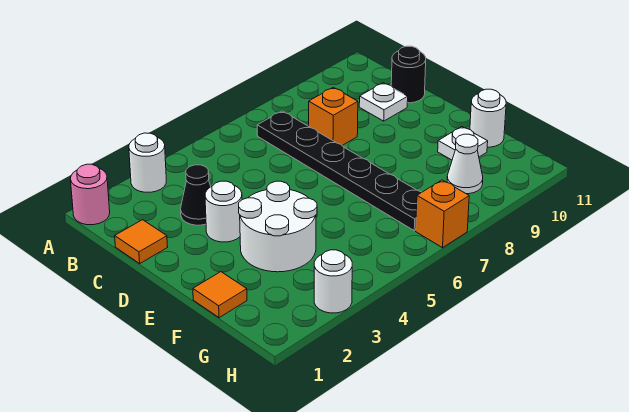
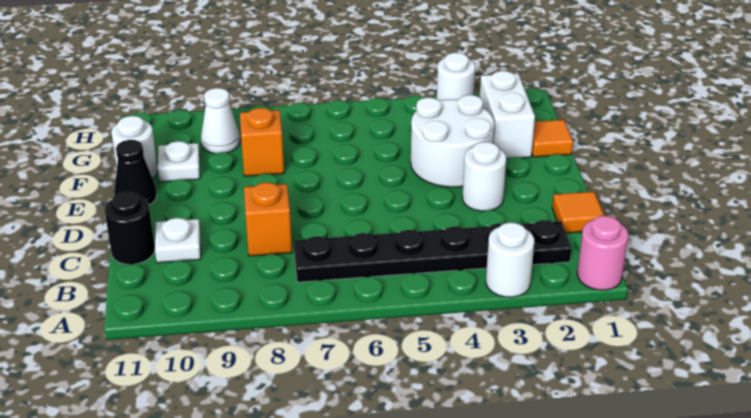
black 1x6 plate [257,111,422,231] -> black 1x6 plate turned to [294,220,572,282]
black 1x1 cone [181,165,211,225] -> black 1x1 cone moved to [115,140,157,205]
none -> white 1x2 brick [480,71,535,159]
orange 1x1 brick [416,180,469,248] -> orange 1x1 brick moved to [240,108,284,176]

